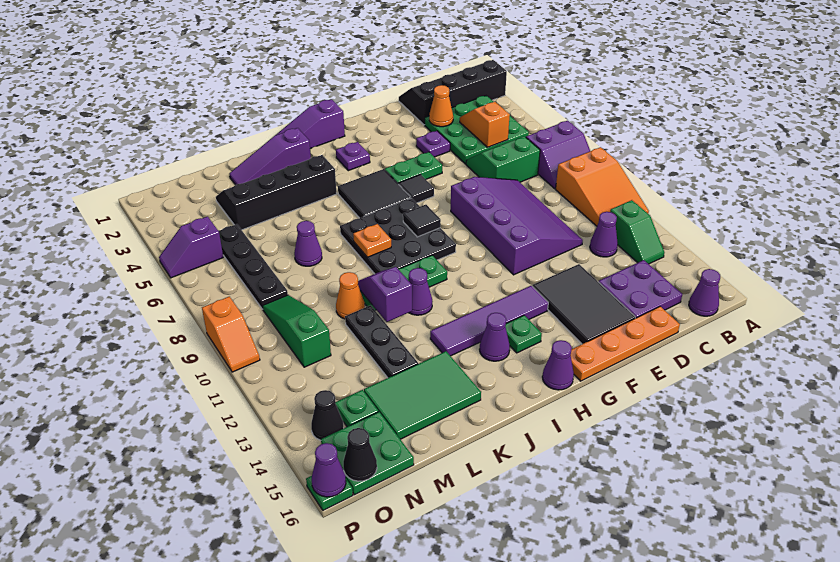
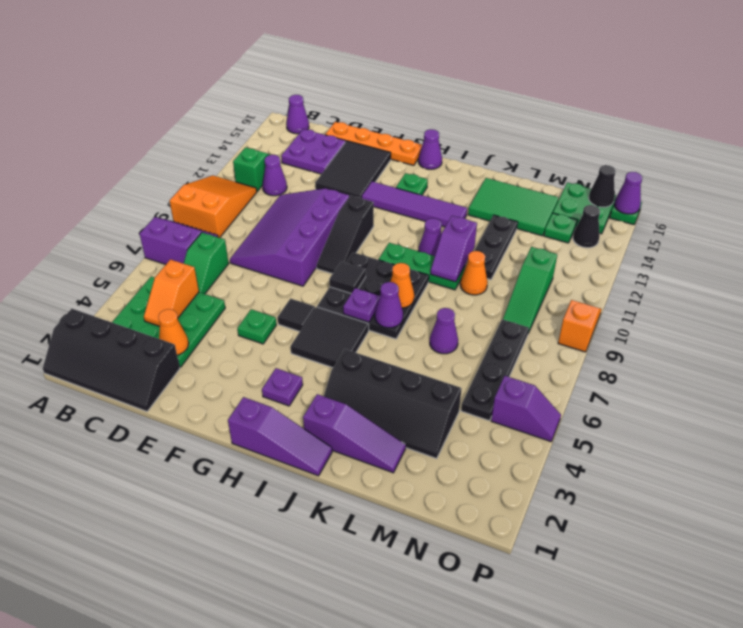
green 2x2 slope [466,137,540,182] -> green 1x2 slope [184,232,229,294]
purple 1x1 plate [416,131,450,157] -> purple 1x1 plate moved to [343,288,380,322]
green 1x2 plate [384,152,442,183] -> green 1x1 plate [237,309,276,344]
none -> black 1x3 slope [317,196,374,274]
purple 1x1 cone [480,313,510,361] -> purple 1x1 cone moved to [375,282,403,328]
orange 1x1 plate [353,224,391,257] -> orange 1x1 cone [390,263,414,308]

